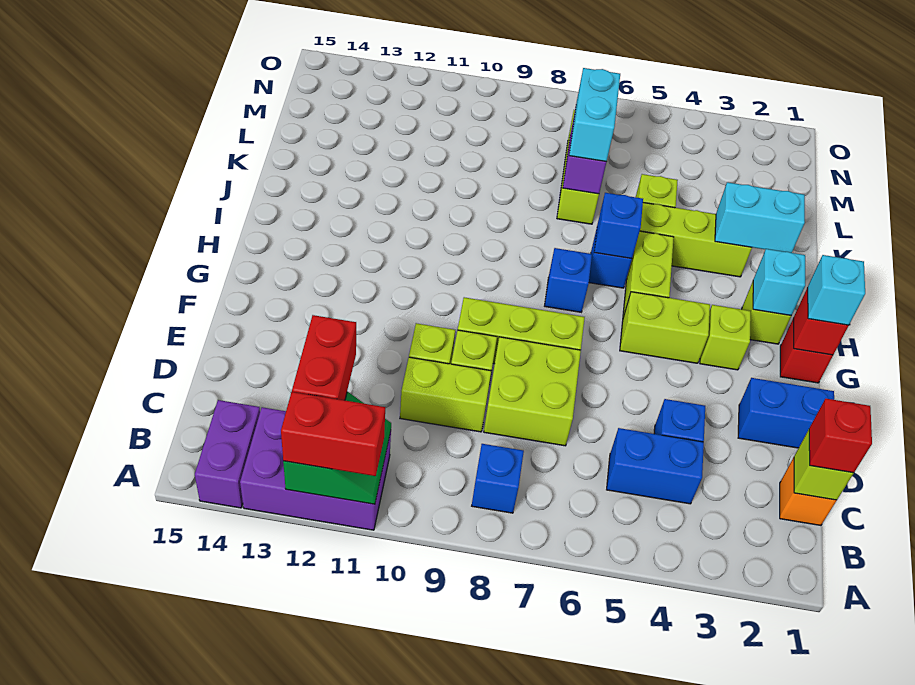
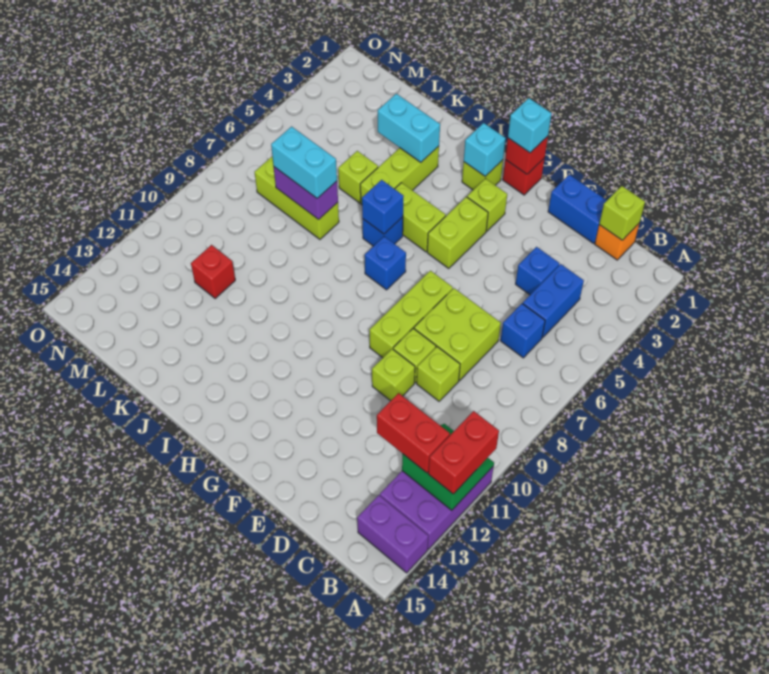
blue 1x1 brick [472,444,524,513] -> blue 1x1 brick moved to [501,304,545,358]
red 1x1 brick [809,399,872,473] -> red 1x1 brick moved to [191,245,235,299]
lime 1x2 brick [400,357,491,432] -> lime 1x1 brick [417,347,460,401]
blue 1x2 brick [738,378,834,448] -> blue 1x2 brick turned to [548,175,607,243]
cyan 1x2 brick [715,182,805,253] -> cyan 1x2 brick turned to [378,94,440,162]

